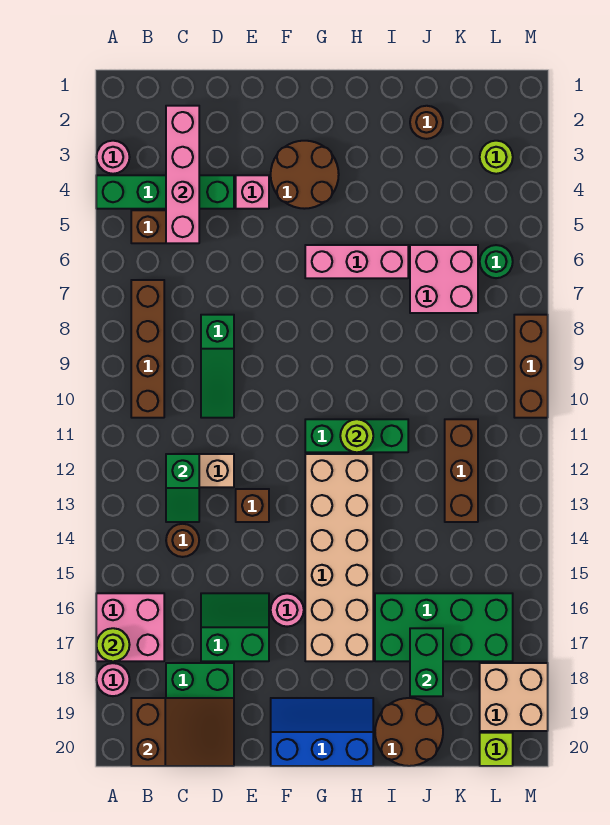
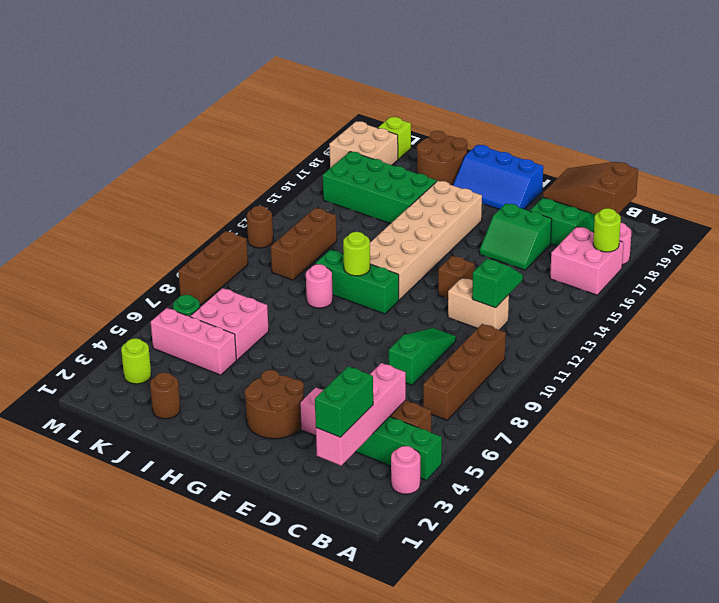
brown 1x1 round brick [166,524,199,557] -> brown 1x1 round brick moved to [247,206,273,248]
pink 1x1 round brick [271,593,304,627] -> pink 1x1 round brick moved to [306,264,333,308]
pink 1x3 brick [305,245,408,278] -> pink 1x3 brick moved to [151,308,236,375]
green 1x2 brick [410,628,443,696] -> green 1x2 brick moved to [315,366,373,437]

